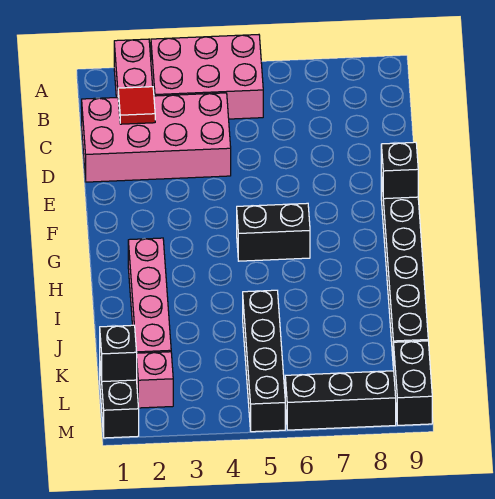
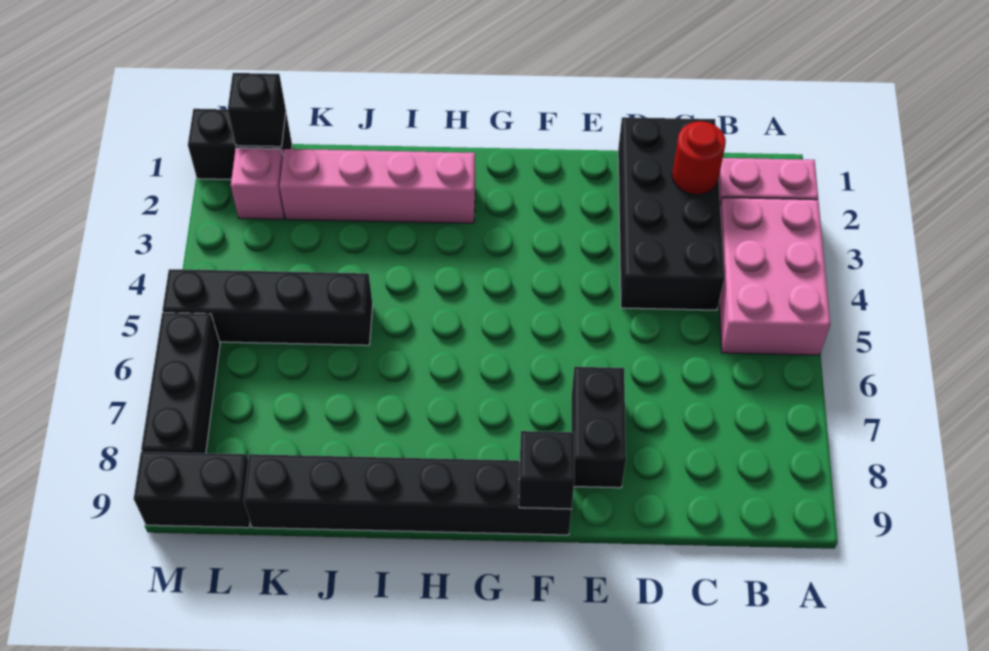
pink 2x4 brick [82,93,231,182] -> black 2x4 brick [618,117,724,310]
red 1x1 tile [118,87,155,124] -> red 1x1 round brick [672,121,726,195]
black 1x2 brick [237,203,310,261] -> black 1x2 brick moved to [572,367,626,488]

